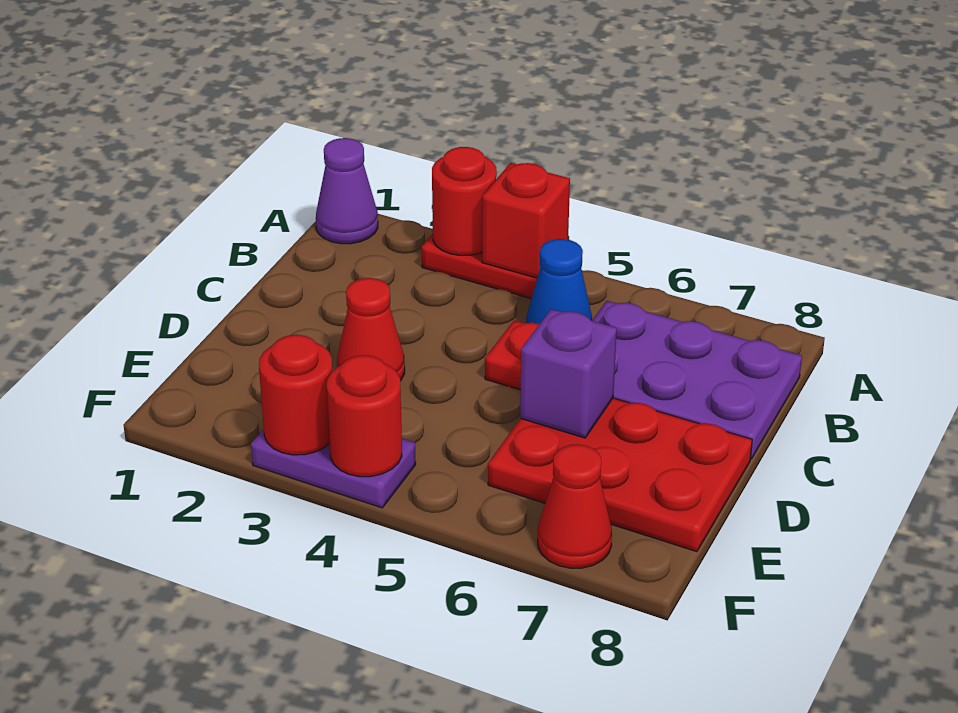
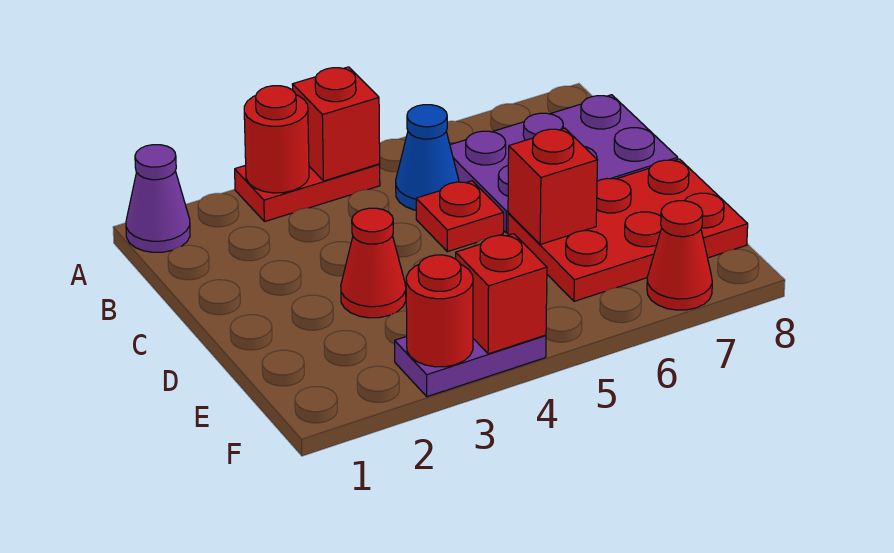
purple 1x1 brick [520,309,617,438] -> red 1x1 brick [508,128,598,245]
red 1x1 round brick [327,355,402,477] -> red 1x1 brick [456,234,547,354]

